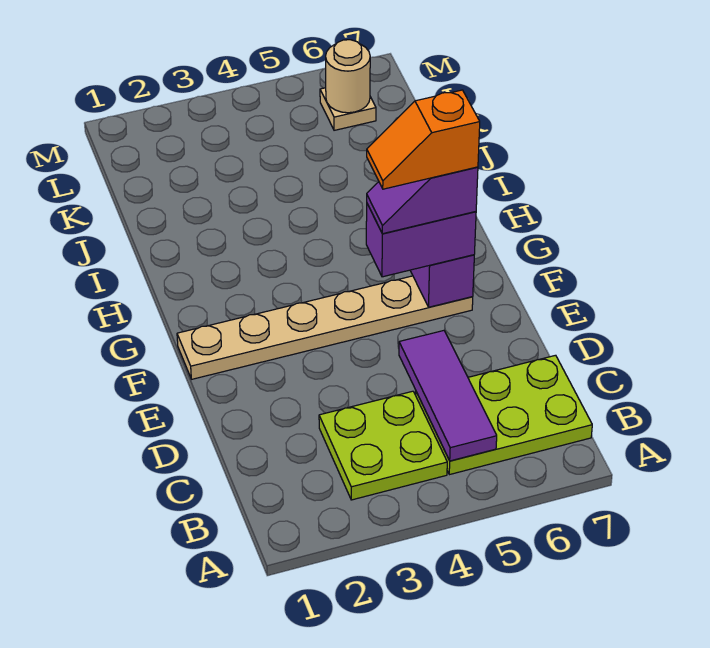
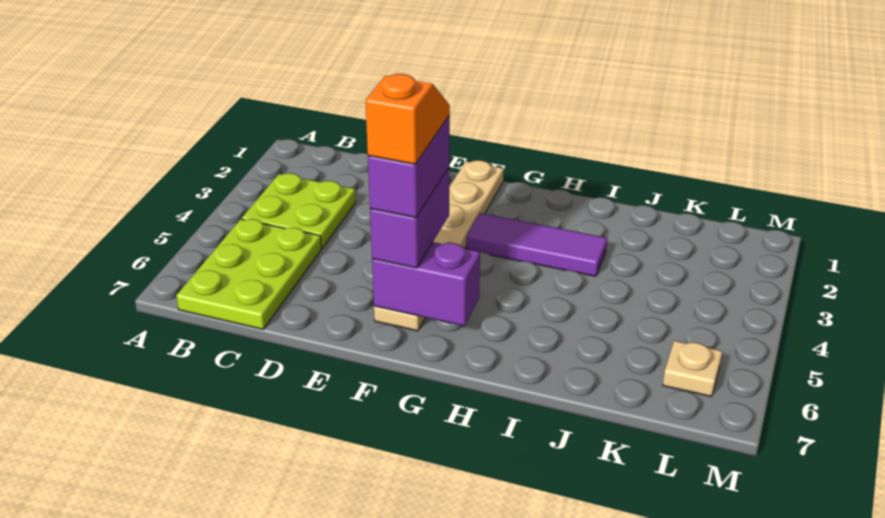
purple 1x3 tile [399,331,497,461] -> purple 1x3 tile moved to [466,213,607,276]
purple 1x2 slope [367,167,478,234] -> purple 1x2 brick [368,116,450,218]
tan 1x1 round brick [326,40,370,113] -> none

